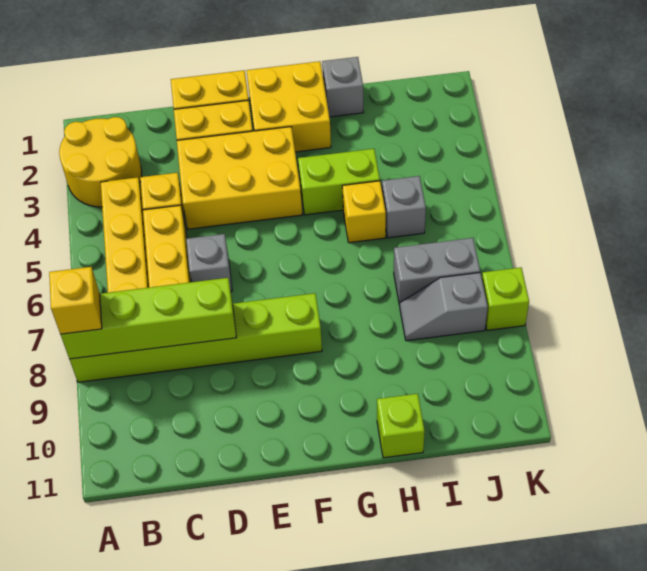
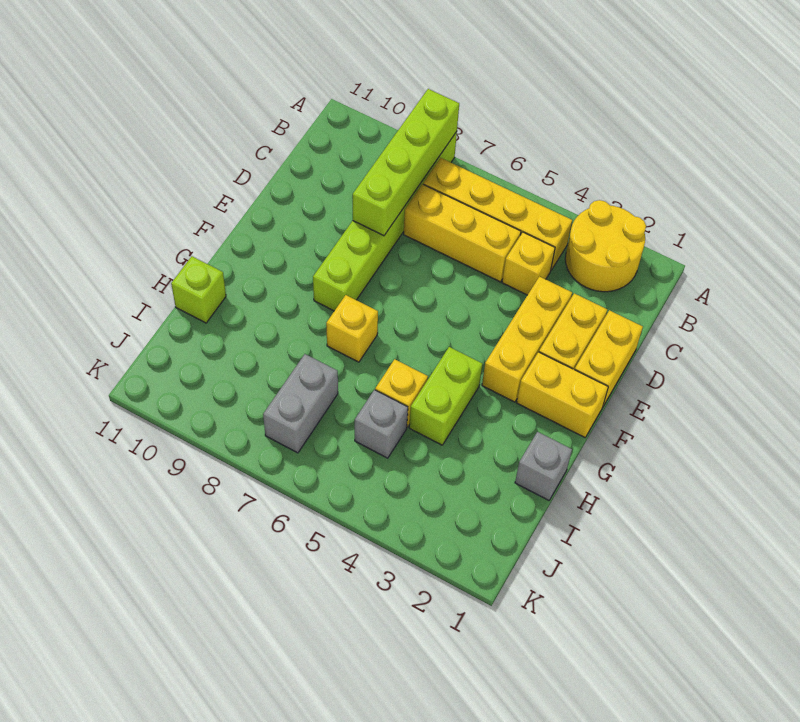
yellow 1x1 brick [49,267,102,334] -> yellow 1x1 brick moved to [326,295,378,362]
yellow 2x3 brick [177,127,302,229] -> yellow 1x3 brick [482,277,572,402]
grey 1x1 brick [186,234,232,292] -> none
yellow 2x2 brick [247,61,331,152] -> yellow 1x2 brick [517,352,608,437]
grey 1x2 slope [400,273,488,341] -> none
lime 1x1 brick [482,268,529,330] -> none

